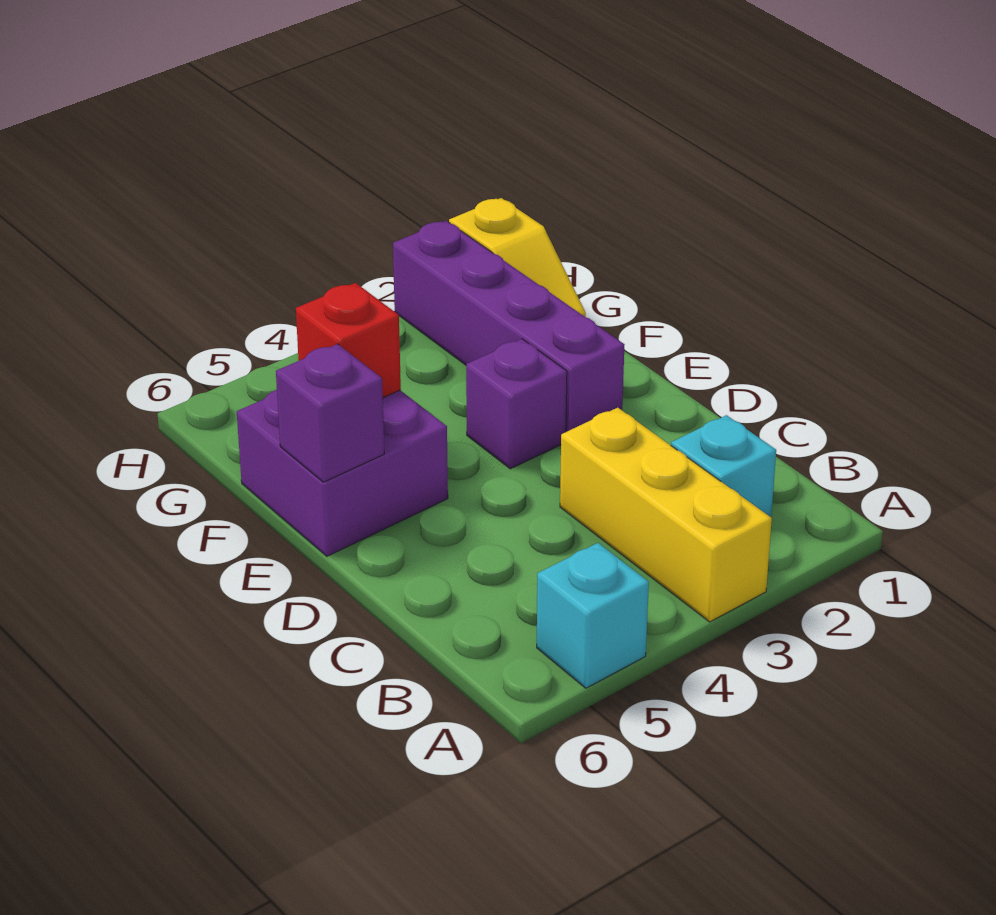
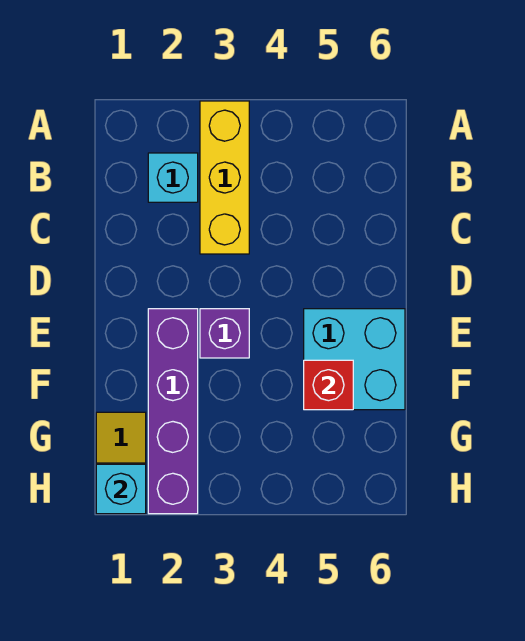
cyan 1x1 brick [537,543,649,688] -> cyan 1x1 brick moved to [96,464,146,514]
purple 2x2 brick [237,390,448,556] -> cyan 2x2 brick [304,309,405,410]
purple 1x1 brick [276,344,384,482] -> none

